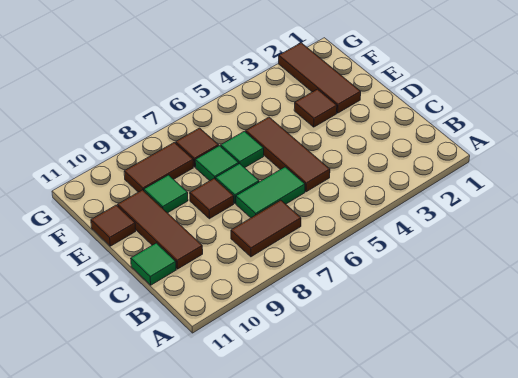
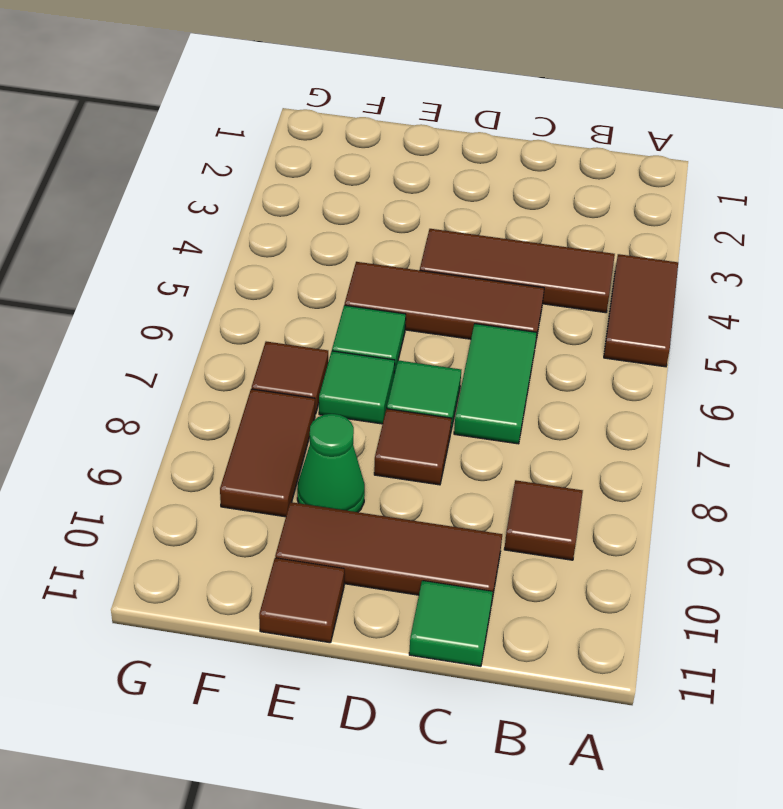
brown 1x2 tile [231,200,301,257] -> brown 1x2 tile moved to [604,254,678,367]
brown 1x3 tile [279,43,361,113] -> brown 1x3 tile moved to [420,229,615,313]
brown 1x1 tile [294,89,337,127] -> brown 1x1 tile moved to [504,480,583,560]
green 1x1 tile [144,175,188,213] -> green 1x1 cone [297,414,365,512]

